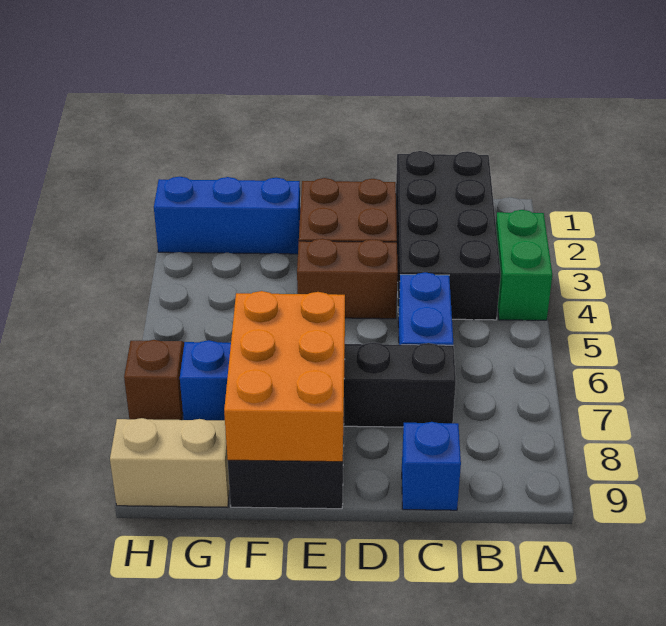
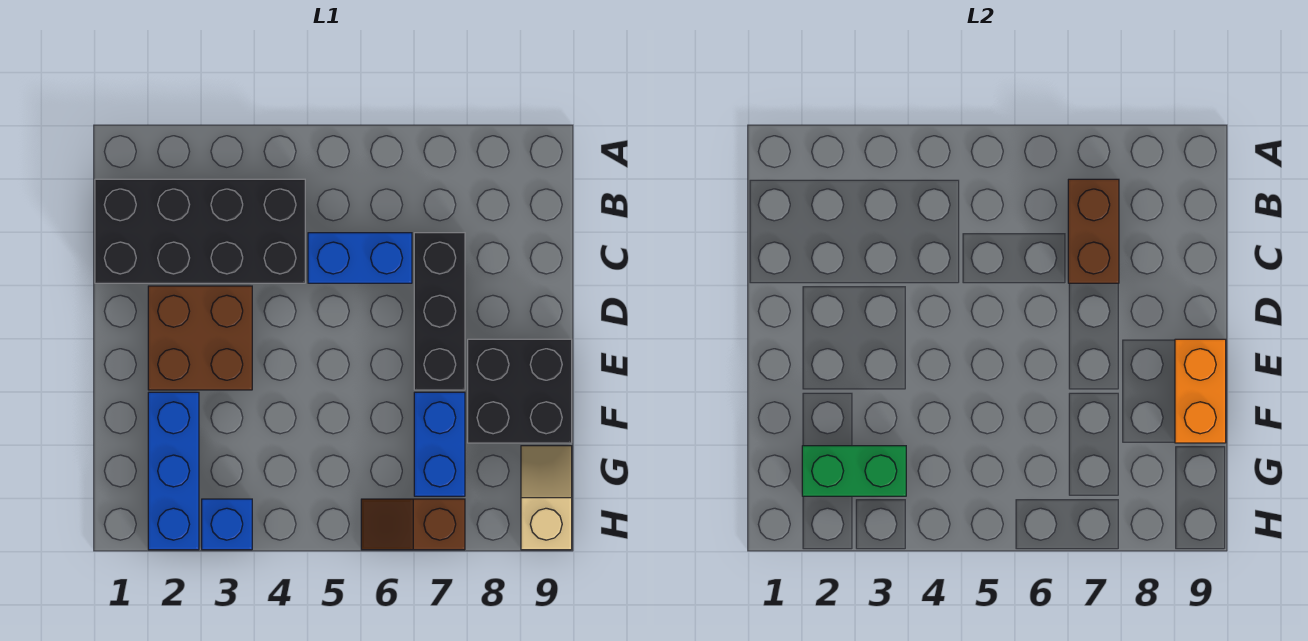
green 1x2 brick [496,210,552,320] -> green 1x2 brick moved to [802,446,906,496]
blue 1x1 brick [402,422,461,510] -> blue 1x1 brick moved to [202,499,252,550]
brown 1x2 brick [297,239,398,319] -> brown 1x2 brick moved to [1068,179,1119,283]
orange 2x3 brick [224,291,345,462] -> orange 1x2 brick [1175,339,1226,443]
tan 1x2 brick [110,418,230,507] -> tan 1x2 slope [521,446,572,550]

